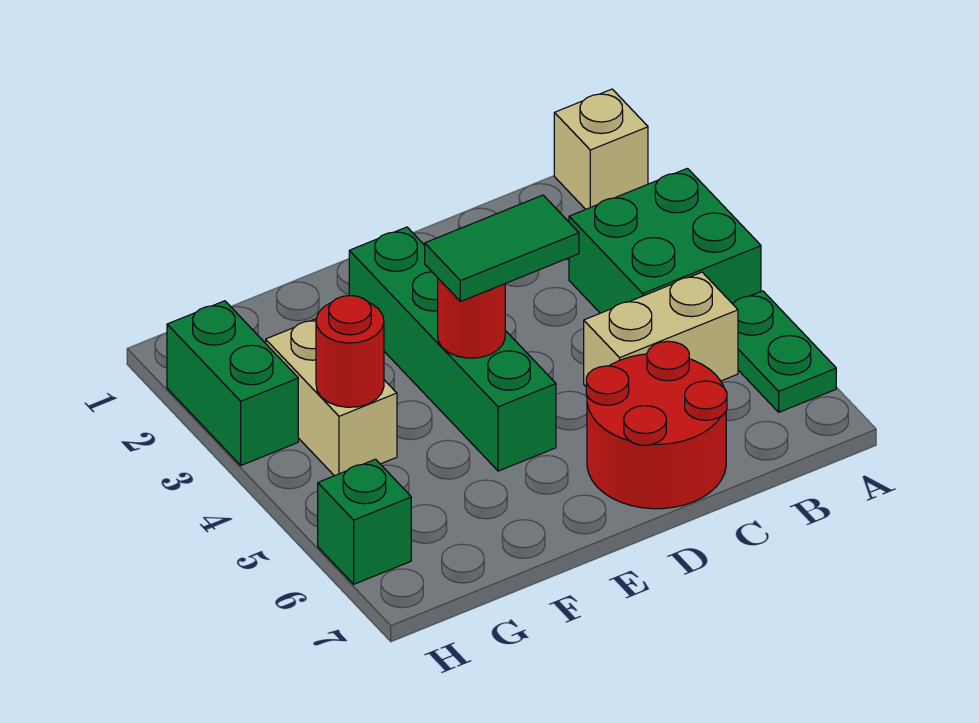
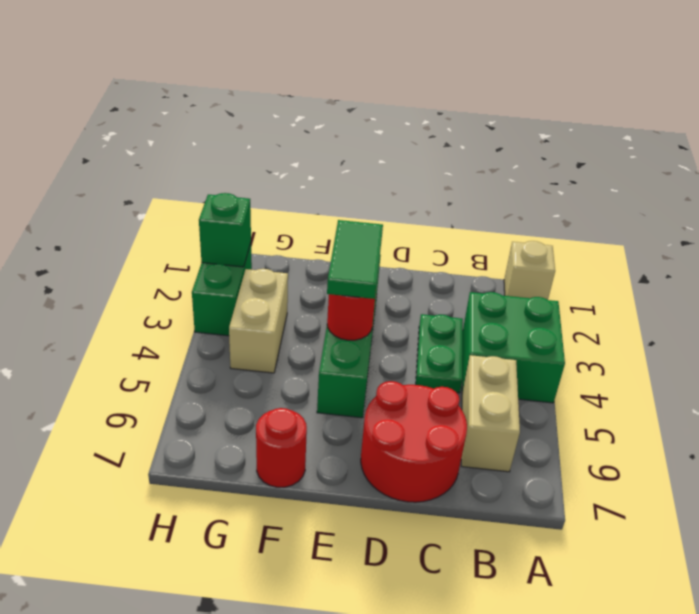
green 1x2 plate [732,291,836,412] -> green 1x2 plate moved to [416,314,463,393]
tan 1x2 brick [584,272,738,386] -> tan 1x2 brick turned to [461,355,520,472]
green 1x2 tile [425,195,579,302] -> green 1x2 tile turned to [327,220,383,299]
red 1x1 round brick [316,296,384,407] -> red 1x1 round brick moved to [256,408,307,487]
green 1x1 brick [318,459,411,584] -> green 1x1 brick moved to [199,193,251,267]

